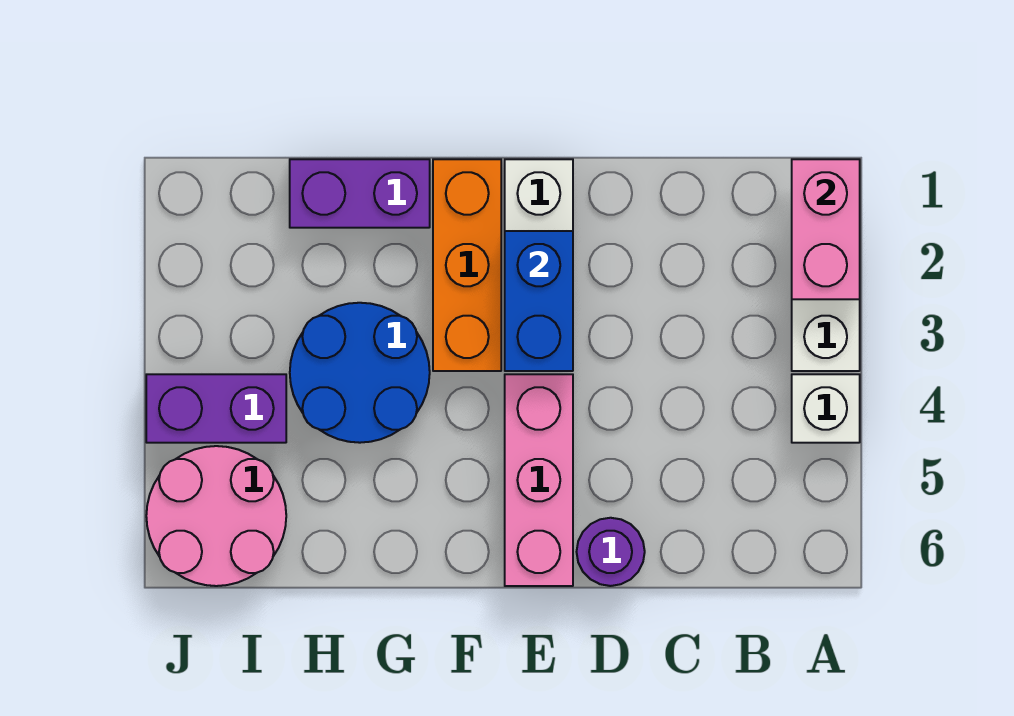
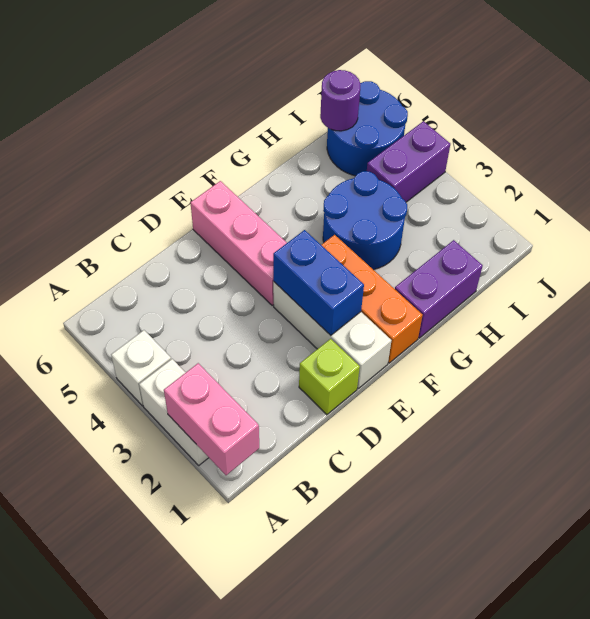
none -> lime 1x1 brick [299,339,360,415]
purple 1x1 round brick [577,518,645,586] -> purple 1x1 round brick moved to [320,70,360,131]
pink 2x2 round brick [146,446,286,586] -> blue 2x2 round brick [327,81,408,176]

